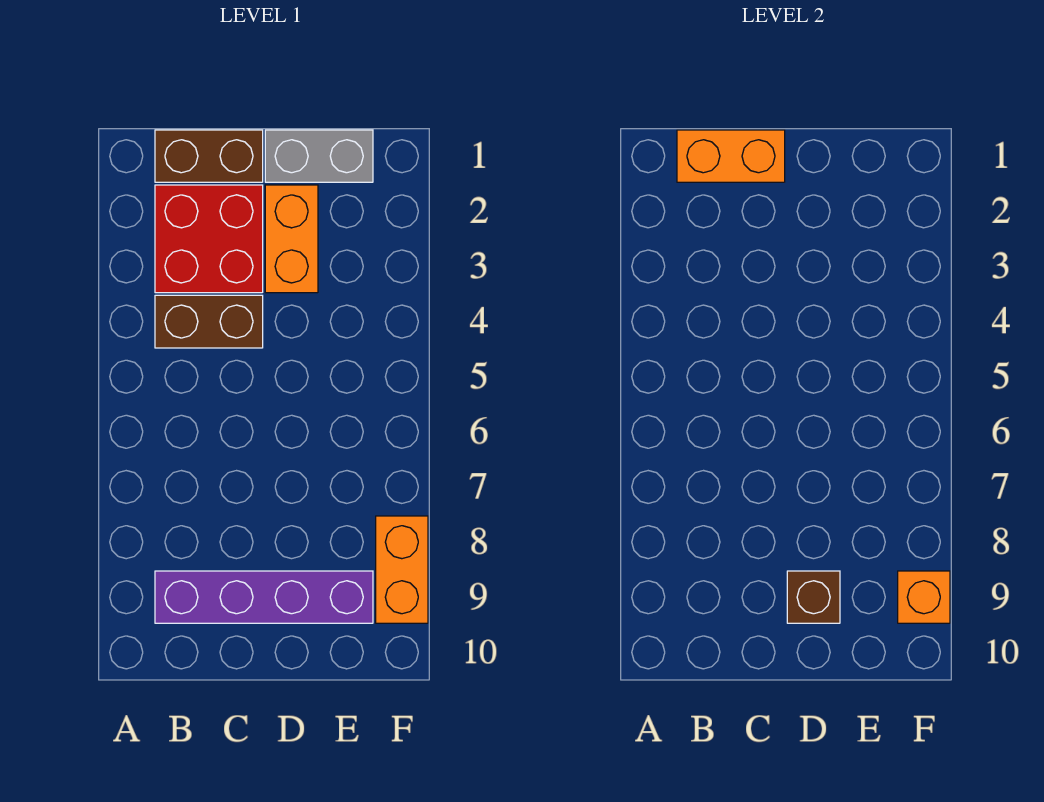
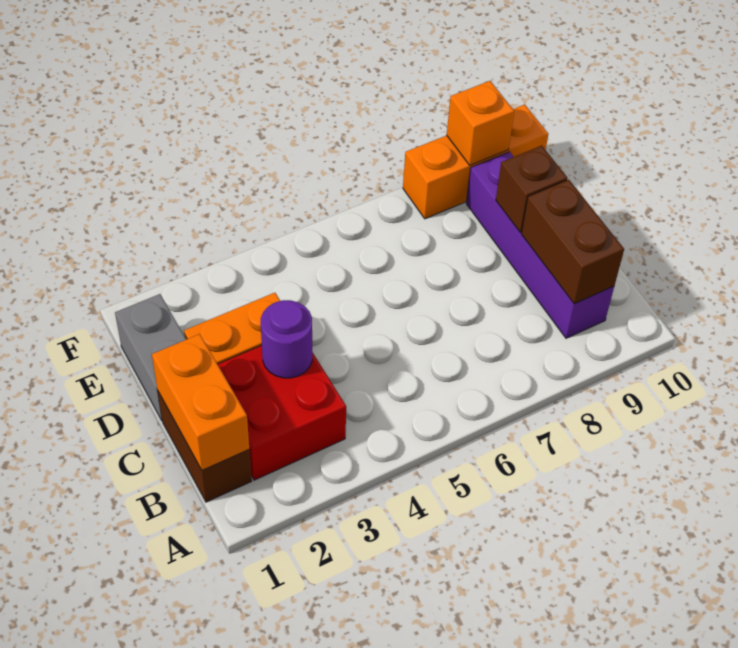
brown 1x2 brick [155,295,263,348] -> brown 1x2 brick moved to [522,180,624,304]
none -> purple 1x1 round brick [261,300,312,378]
orange 1x2 brick [376,516,428,623] -> orange 1x3 brick [403,104,548,219]

